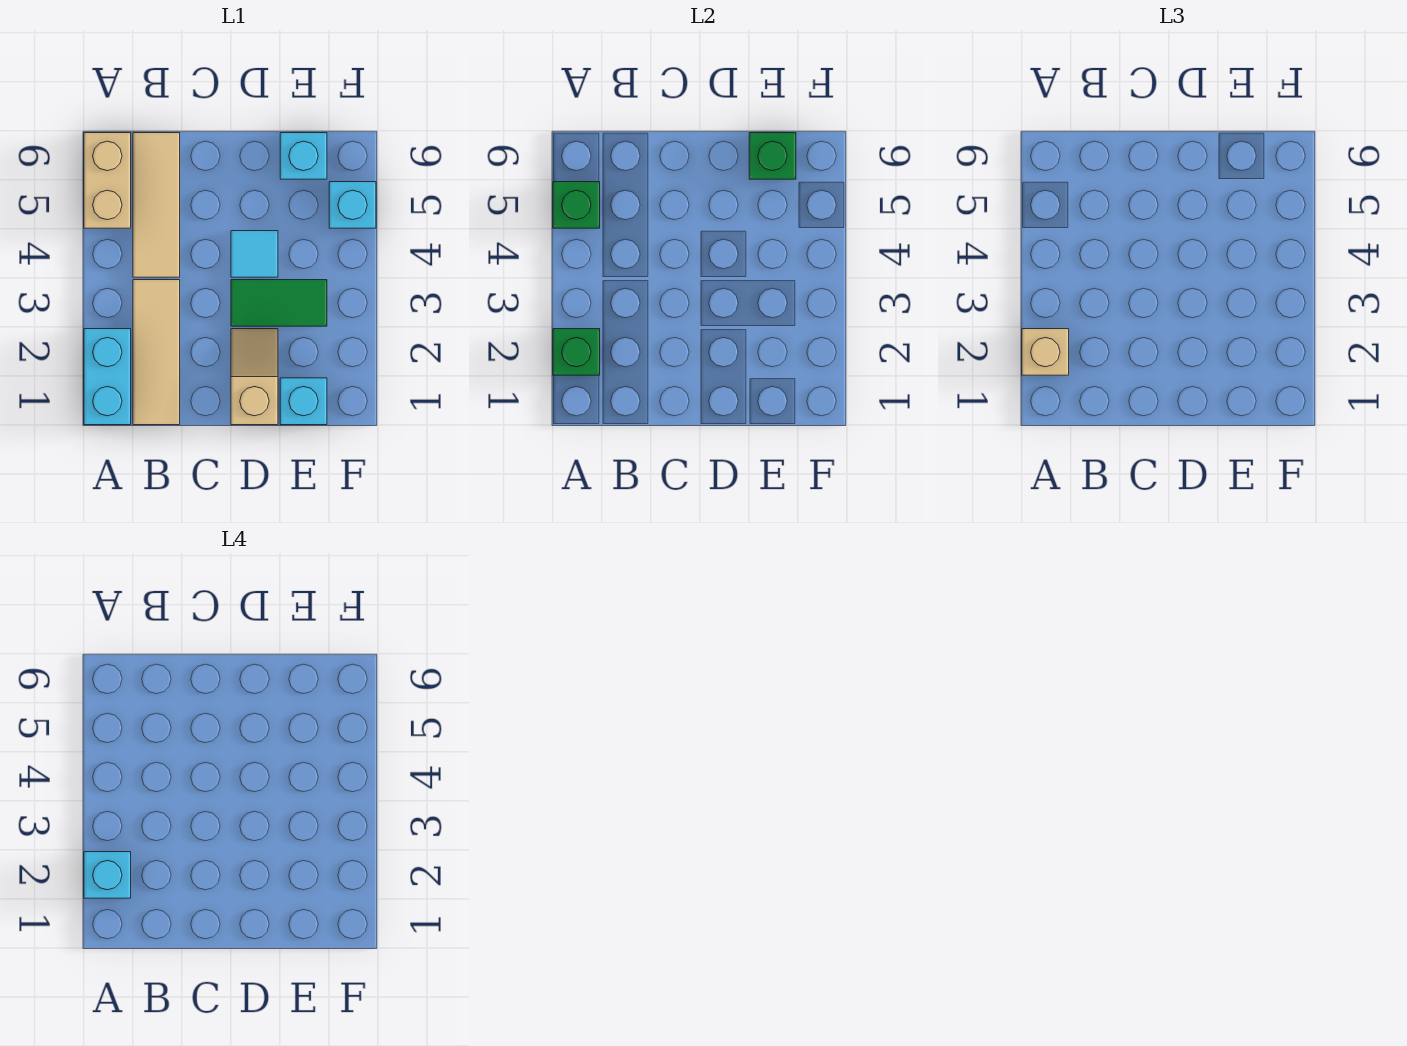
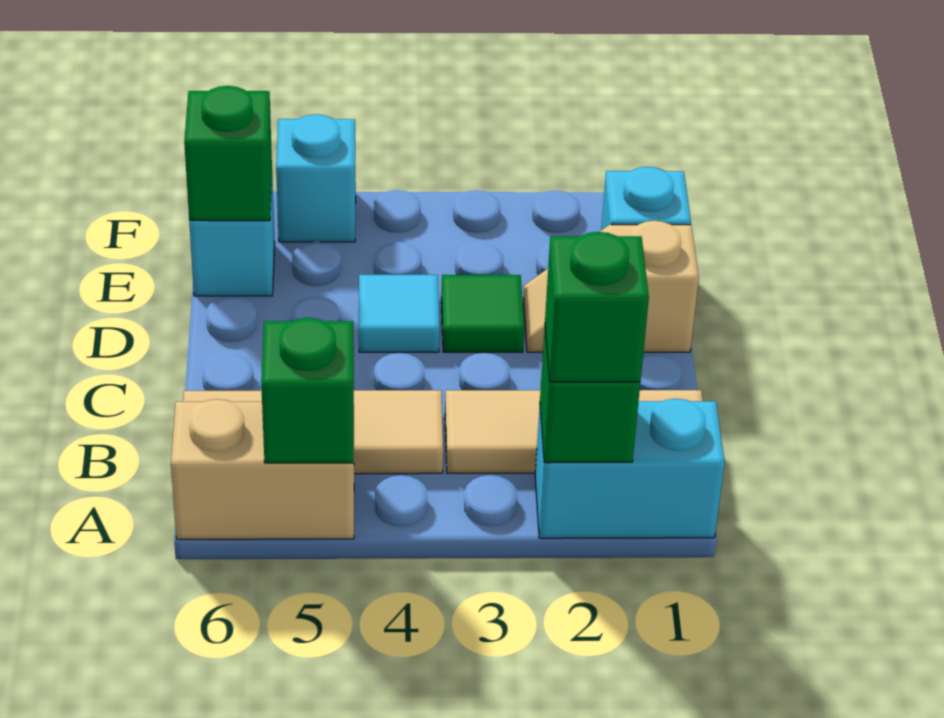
tan 1x1 brick [1022,329,1069,375] -> green 1x1 brick [545,232,649,382]
cyan 1x1 brick [84,852,131,898] -> none
green 1x2 tile [231,280,327,326] -> green 1x1 tile [441,275,524,352]

